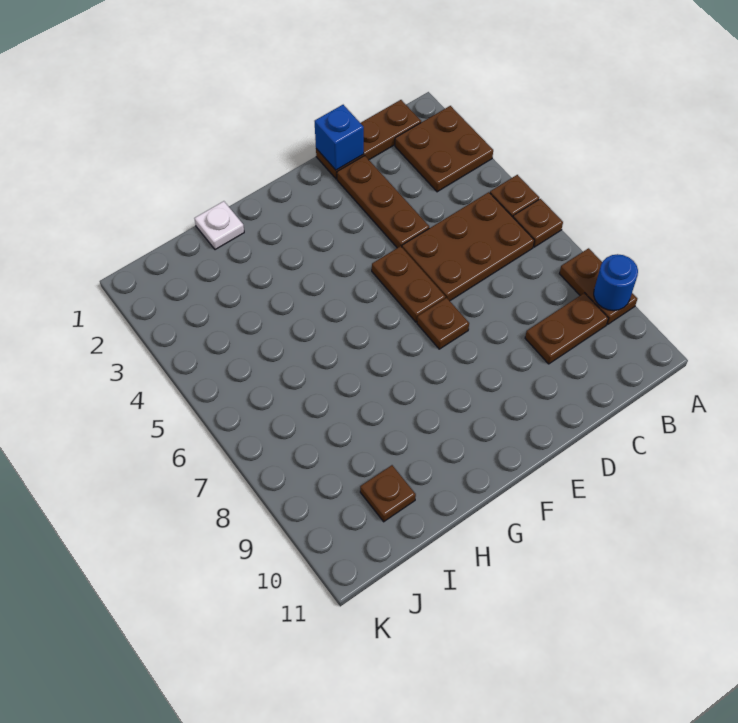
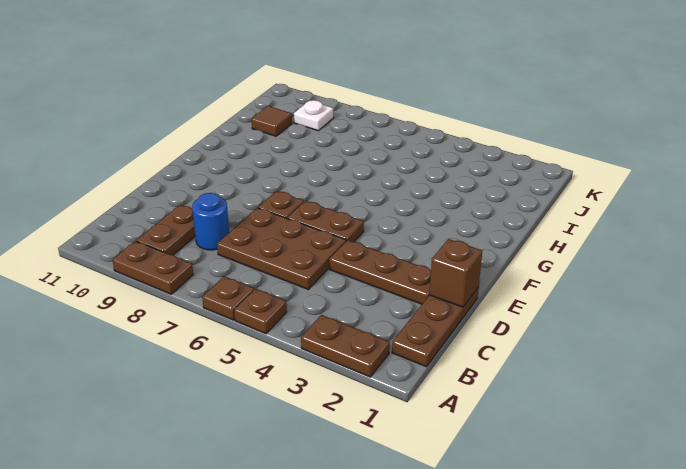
brown 2x2 plate [395,106,493,192] -> brown 1x2 plate [301,315,390,377]
blue 1x1 round brick [594,254,638,311] -> blue 1x1 round brick moved to [192,193,229,250]
brown 2x3 plate [402,192,534,301] -> brown 2x3 plate turned to [217,208,346,289]
blue 1x1 brick [315,105,364,170] -> brown 1x1 brick [429,239,482,307]
white 1x1 plate [195,201,244,250] -> white 1x1 plate moved to [294,100,334,131]
brown 1x1 plate [360,465,416,522] -> brown 1x1 tile [251,106,292,136]

